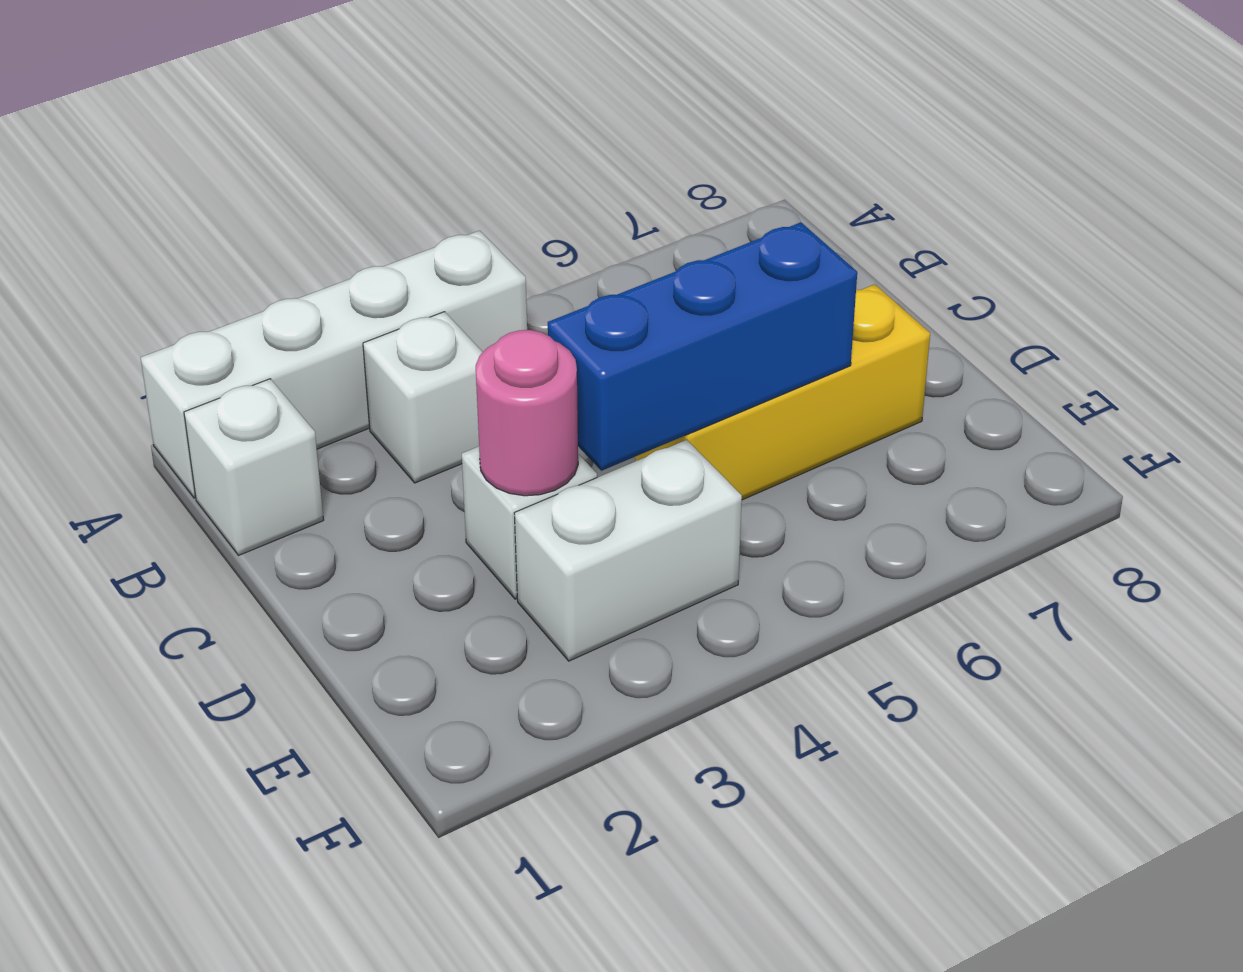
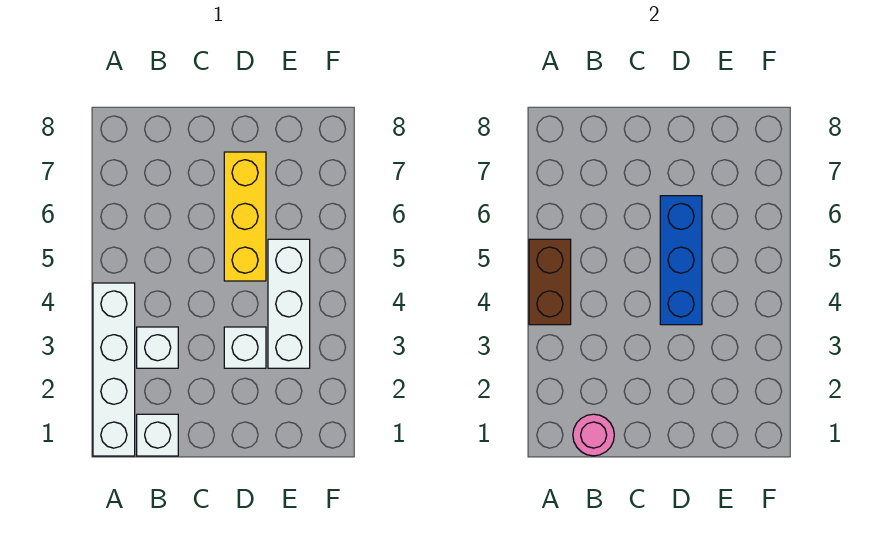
none -> brown 1x2 brick [529,239,571,325]
pink 1x1 round brick [476,330,578,496] -> pink 1x1 round brick moved to [573,414,614,456]
white 1x2 brick [514,440,742,661] -> white 1x3 brick [268,239,310,368]

